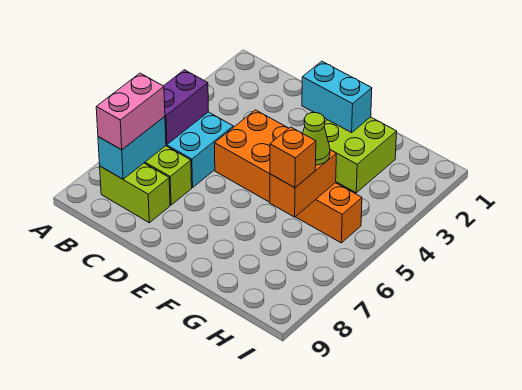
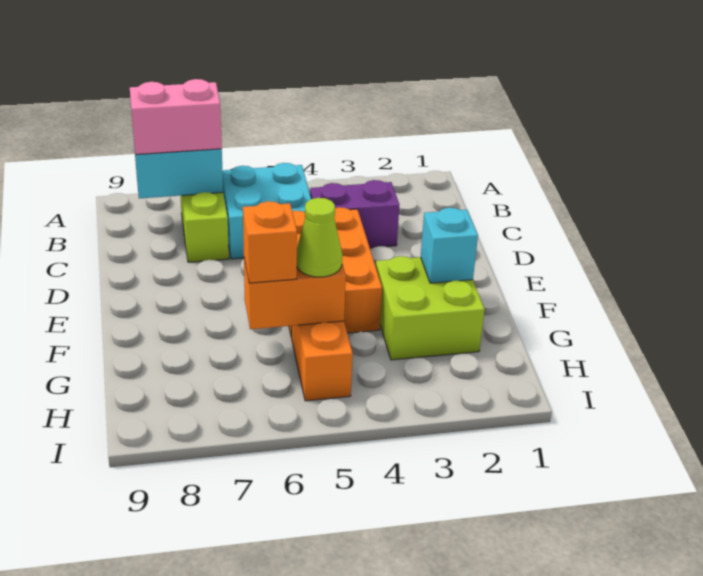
purple 1x2 brick [164,70,208,145] -> purple 1x2 brick moved to [310,180,399,248]
lime 1x2 brick [100,163,170,223] -> none
cyan 1x2 brick [302,61,372,133] -> cyan 1x1 brick [421,208,478,283]

